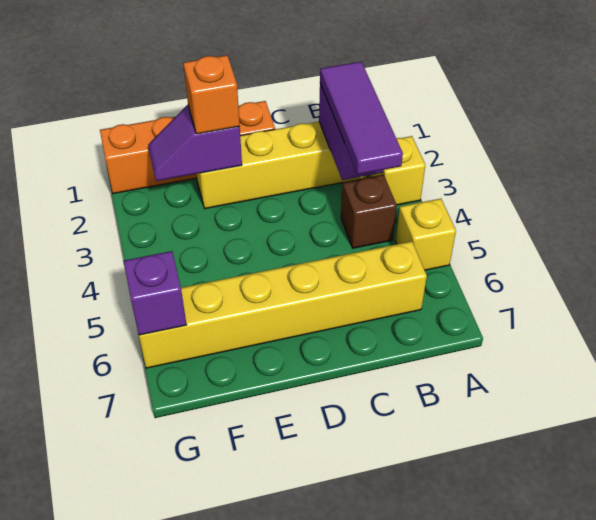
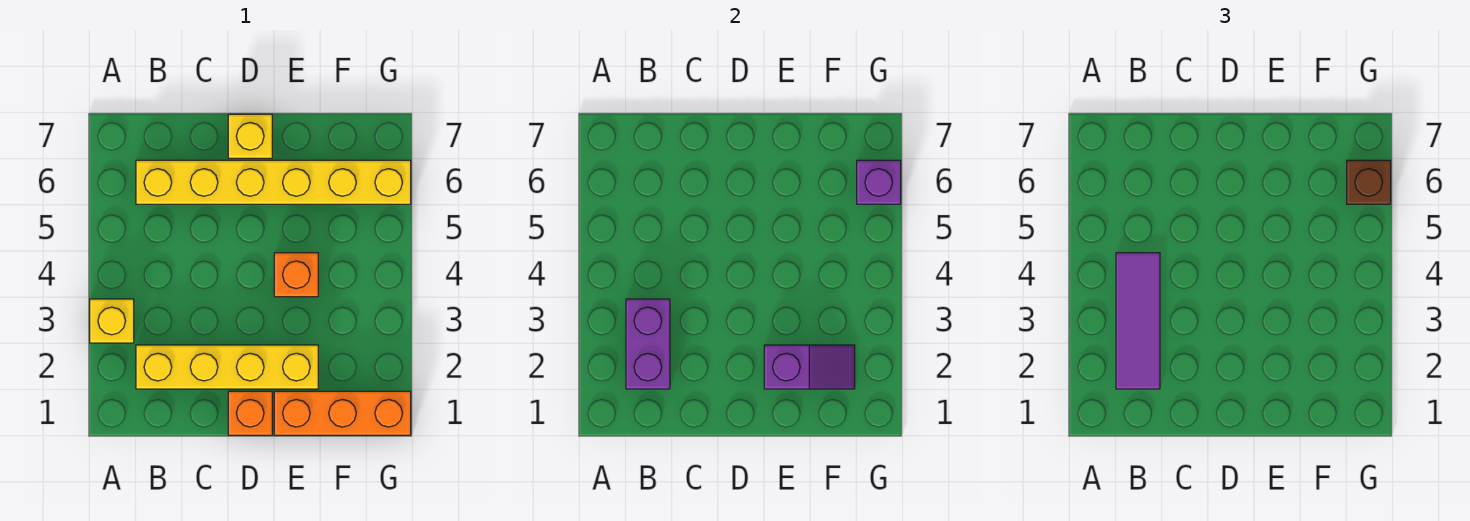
yellow 1x1 brick [396,199,456,270] -> yellow 1x1 brick moved to [228,114,272,158]
brown 1x1 brick [341,175,397,248] -> brown 1x1 brick moved to [1347,160,1391,204]
orange 1x1 brick [183,55,240,134] -> orange 1x1 brick moved to [274,253,318,297]

